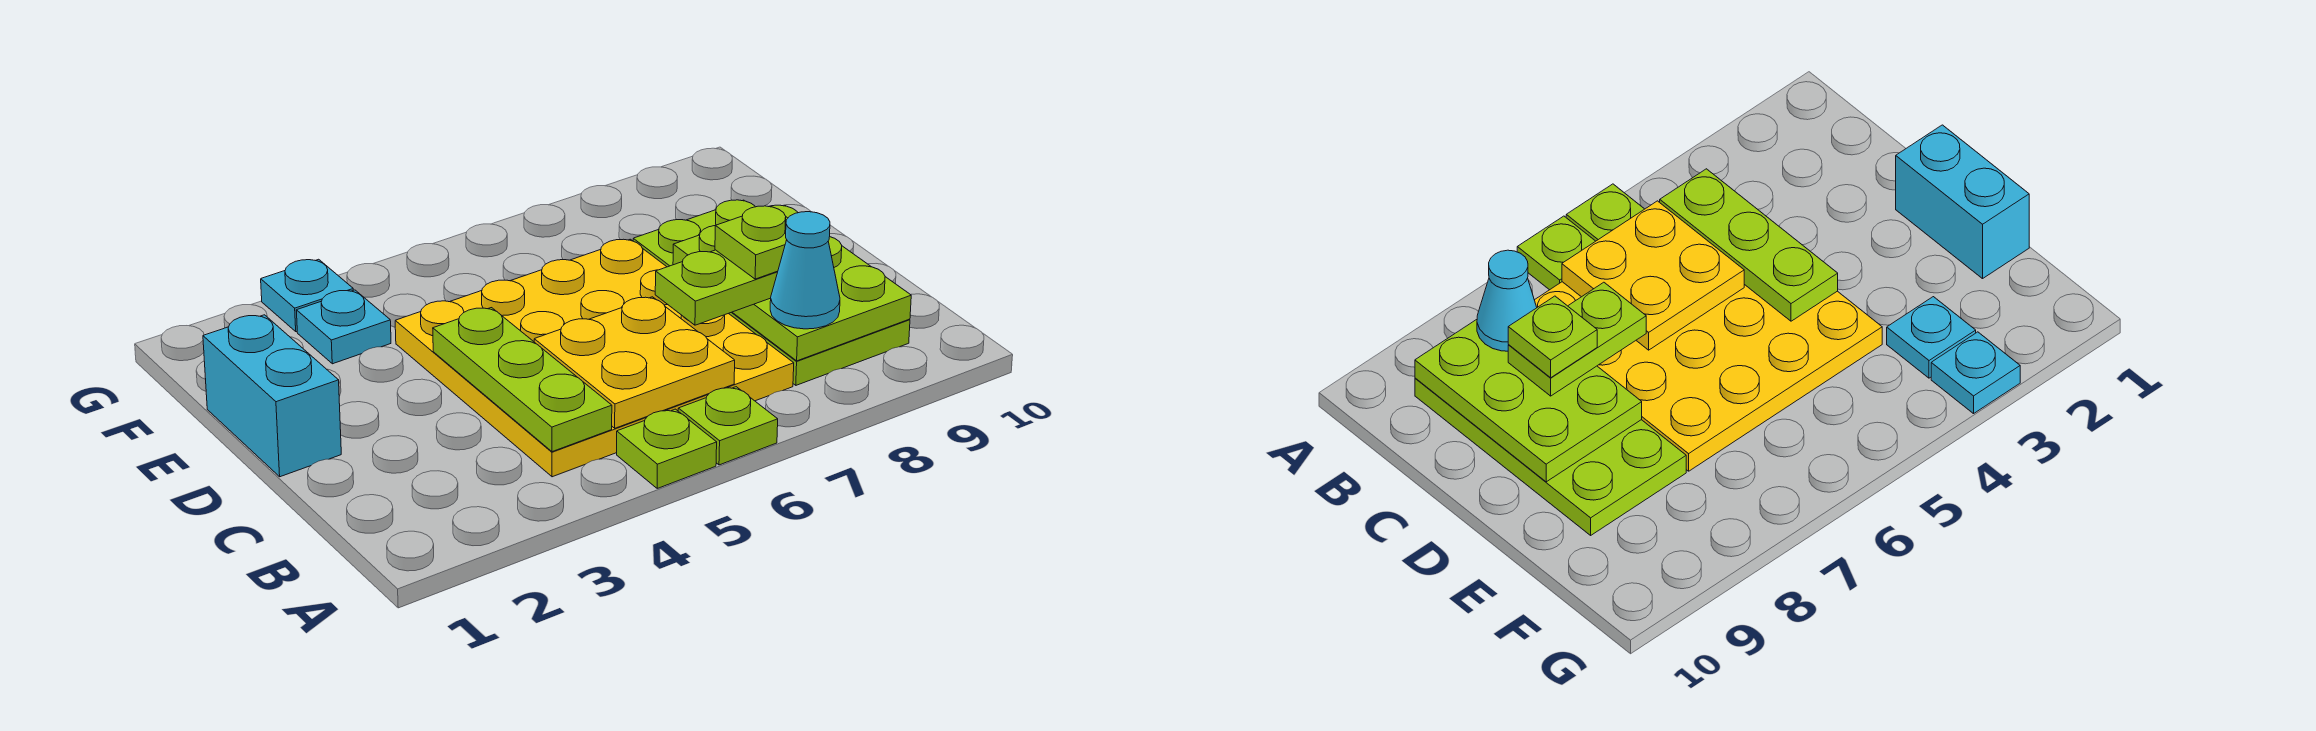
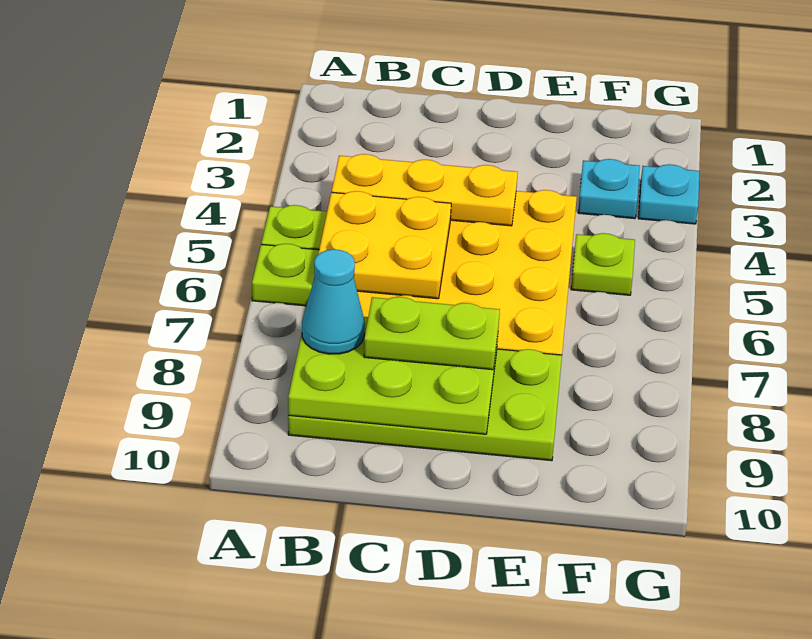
lime 1x3 plate [433,308,612,452] -> yellow 1x3 plate [332,154,518,226]
lime 1x2 plate [655,250,778,325] -> lime 1x2 plate turned to [364,297,500,370]
lime 1x1 plate [715,206,788,279] -> lime 1x1 plate moved to [571,233,635,295]
cyan 1x2 brick [203,315,341,477] -> none

